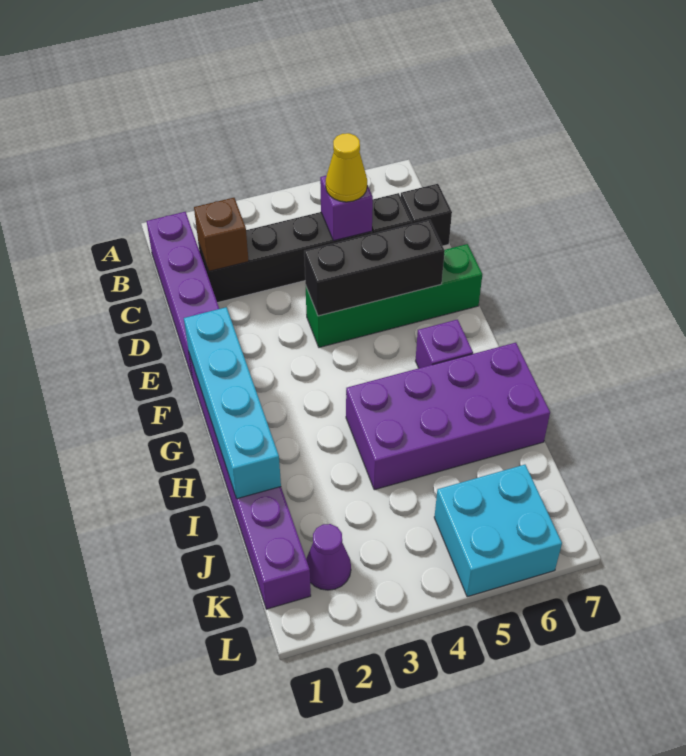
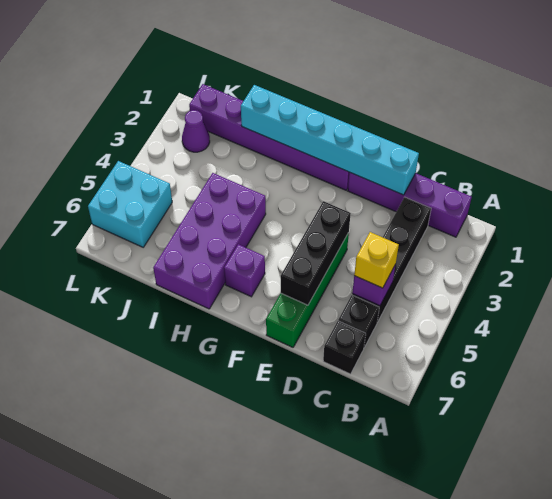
brown 1x1 brick [194,198,249,271] -> none
yellow 1x1 cone [326,133,367,202] -> yellow 1x1 brick [354,232,399,288]
cyan 1x4 brick [184,307,281,499] -> cyan 1x6 brick [241,85,419,195]

